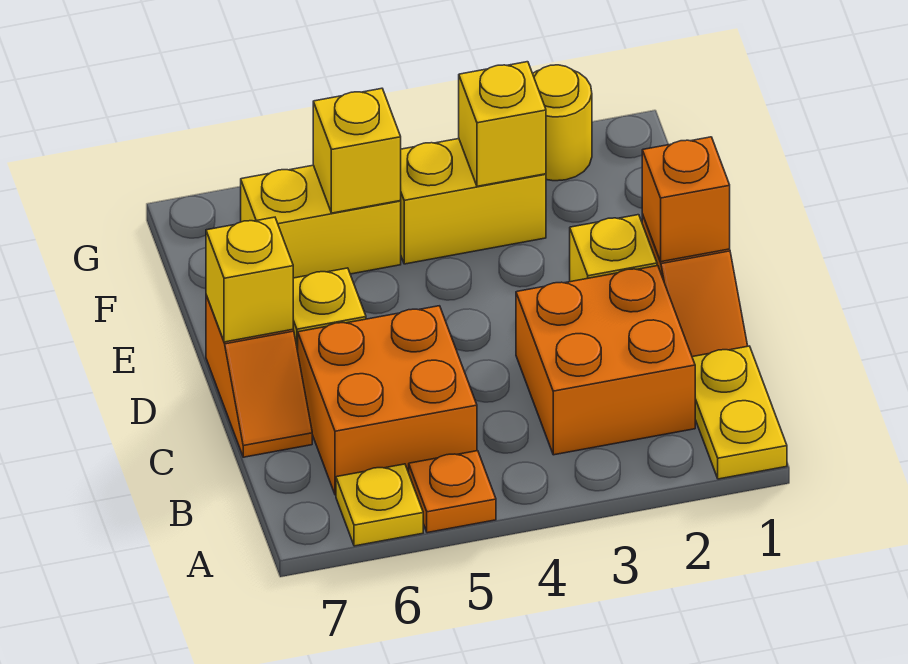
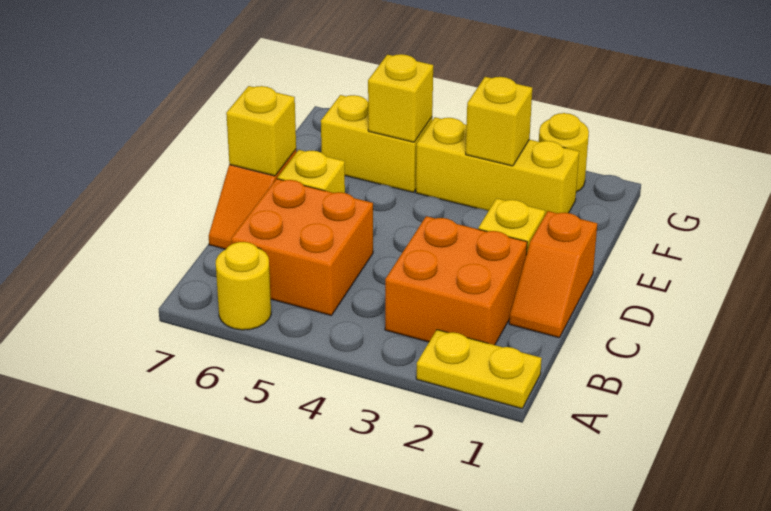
yellow 1x2 plate [692,346,787,479] -> yellow 1x2 plate turned to [416,330,542,409]
orange 1x1 plate [409,451,496,533] -> none
yellow 1x1 plate [336,464,423,546] -> yellow 1x1 round brick [216,242,271,330]
orange 1x1 brick [642,137,730,262] -> none
yellow 1x2 brick [401,139,546,264] -> yellow 1x3 brick [416,117,579,215]

